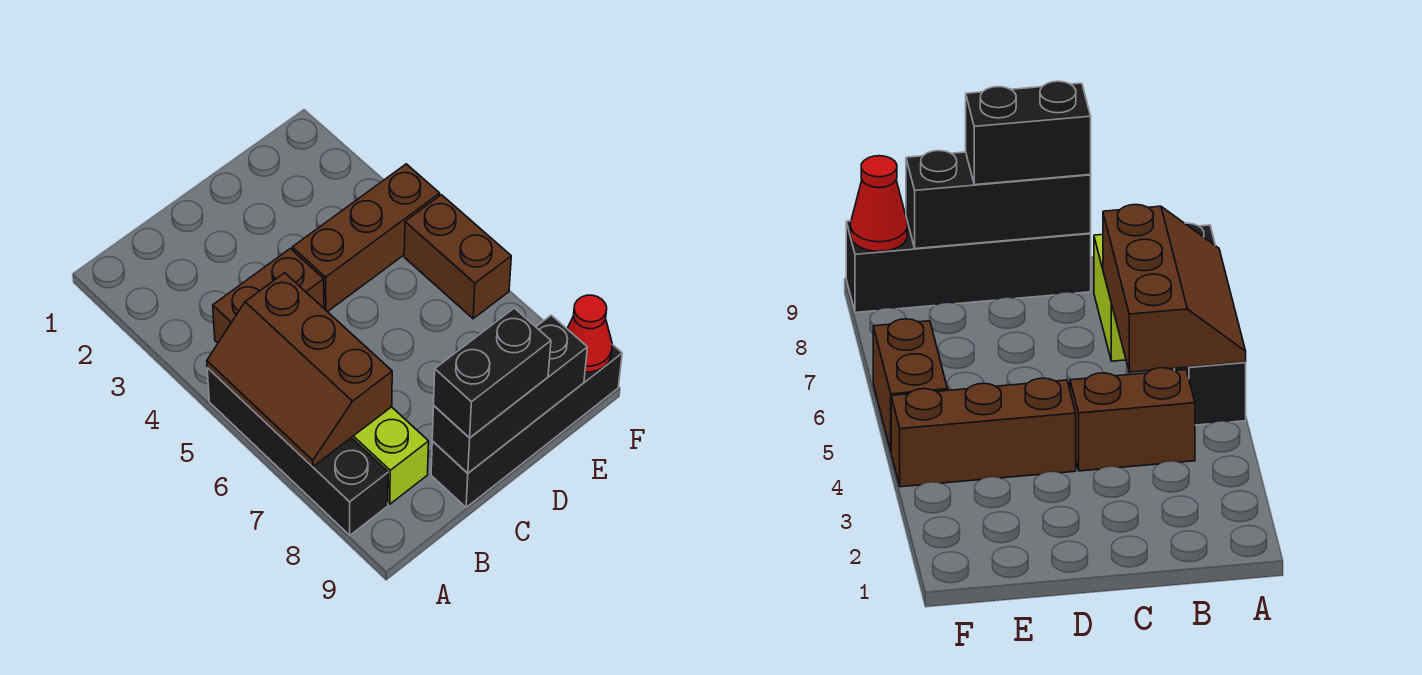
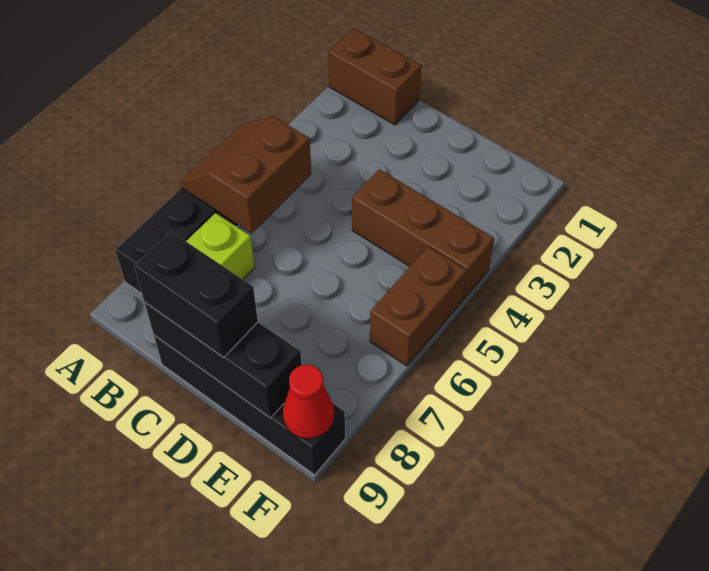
brown 2x3 slope [207,273,392,467] -> brown 2x2 slope [180,116,311,233]
brown 1x2 brick [213,249,324,343] -> brown 1x2 brick moved to [328,28,421,125]

